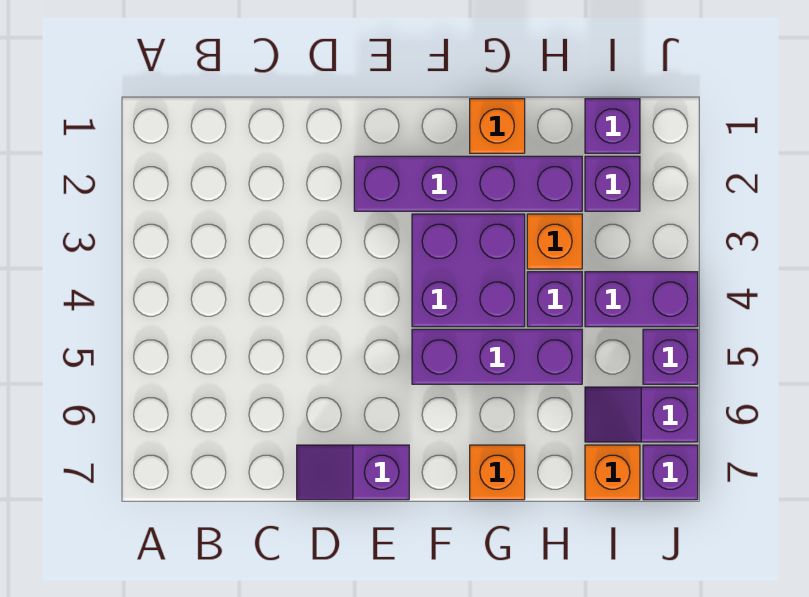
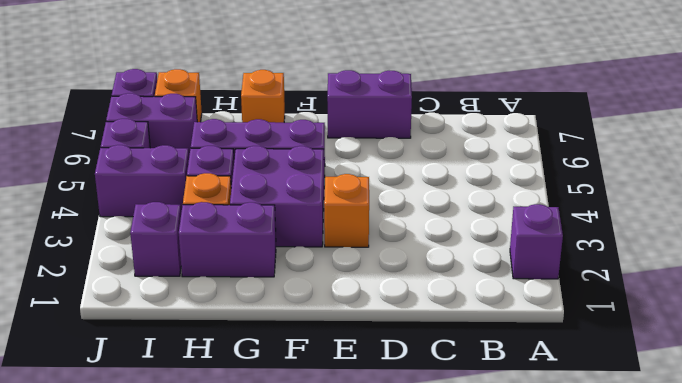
purple 1x2 slope [297,445,409,500] -> purple 1x2 brick [327,70,412,138]
purple 1x4 brick [354,156,582,211] -> purple 1x2 brick [179,202,276,277]
orange 1x1 brick [470,99,525,153] -> orange 1x1 brick moved to [324,174,369,247]
purple 1x1 brick [585,99,640,153] -> purple 1x1 brick moved to [510,204,563,279]
purple 1x2 slope [585,387,698,442] -> purple 1x2 brick [106,93,197,155]

